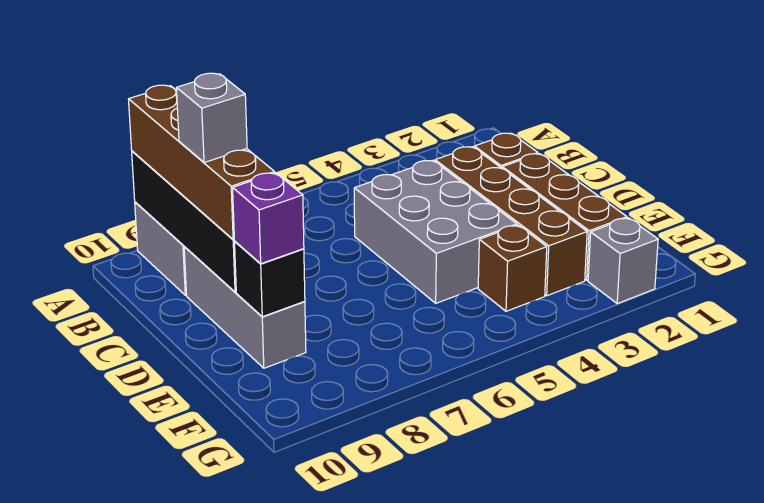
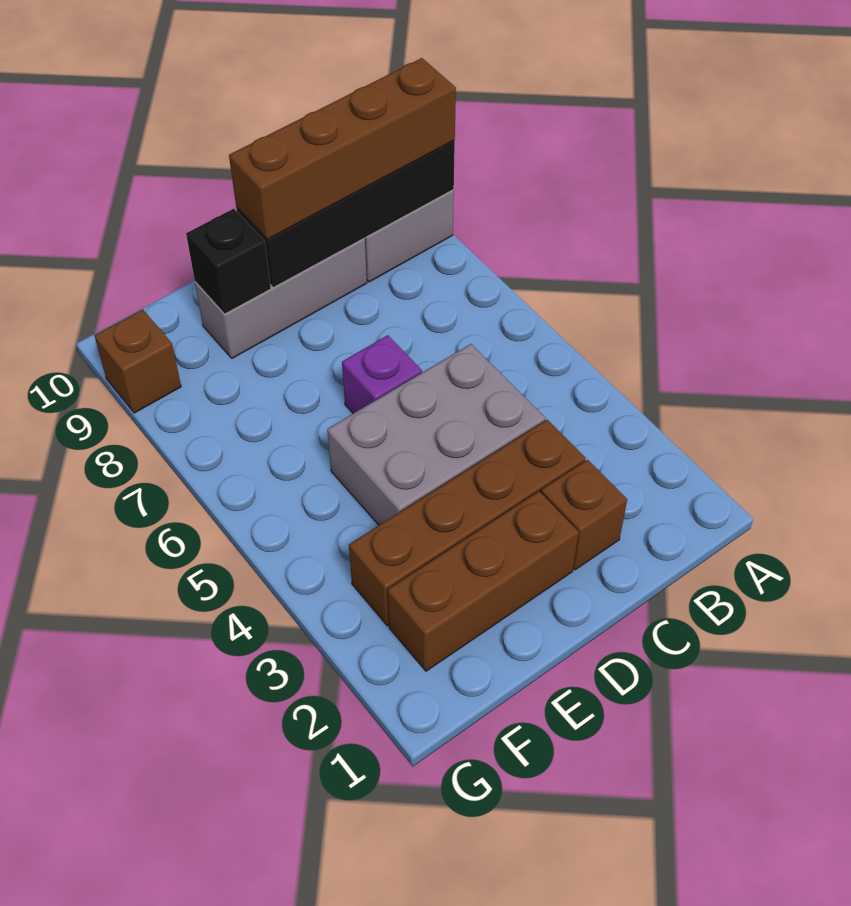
grey 1x1 brick [176,73,247,163] -> none
purple 1x1 brick [233,173,304,264] -> purple 1x1 brick moved to [342,335,422,413]
brown 1x1 brick [478,225,547,311] -> brown 1x1 brick moved to [94,309,181,413]
grey 1x1 brick [588,218,658,304] -> none

